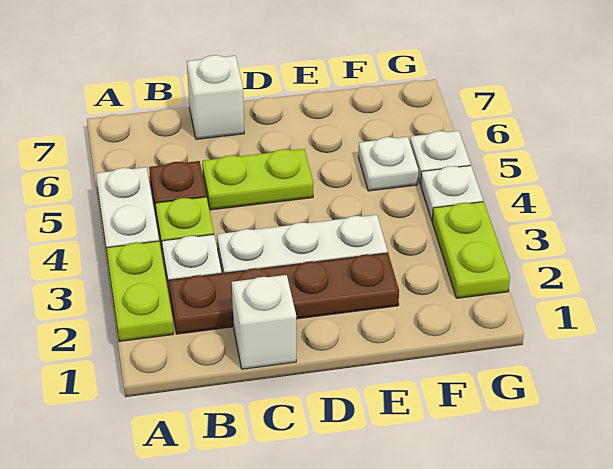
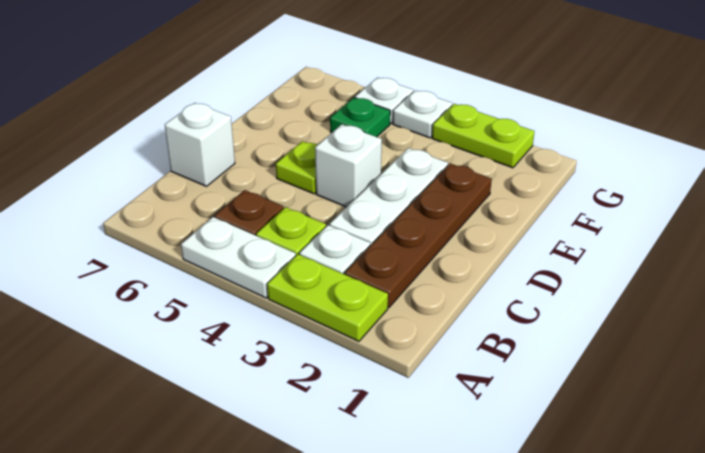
white 1x1 brick [232,275,296,369] -> white 1x1 brick moved to [315,124,382,207]
lime 1x2 plate [202,149,313,210] -> lime 1x1 plate [276,141,317,194]
white 1x1 plate [358,137,419,191] -> green 1x1 plate [330,98,390,137]

